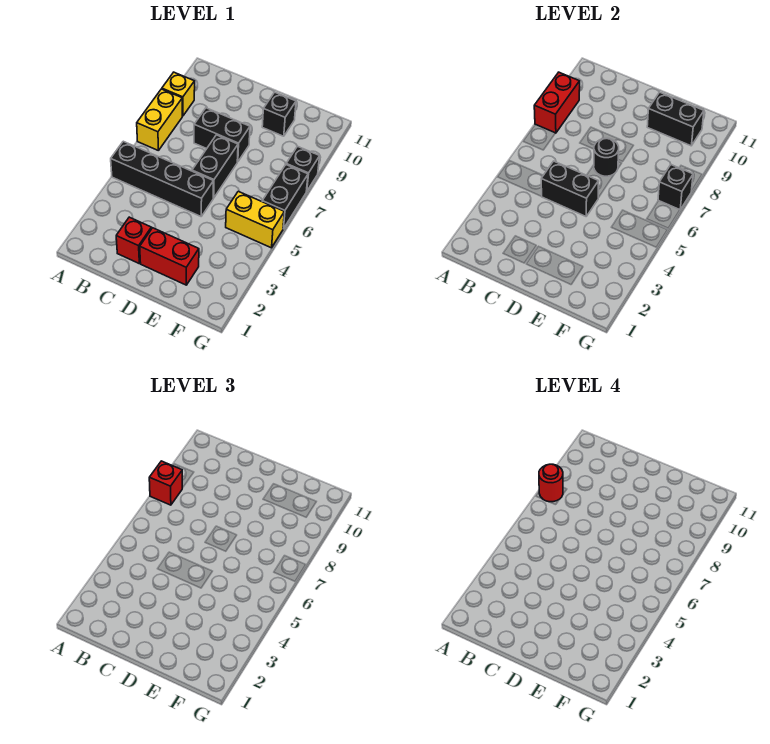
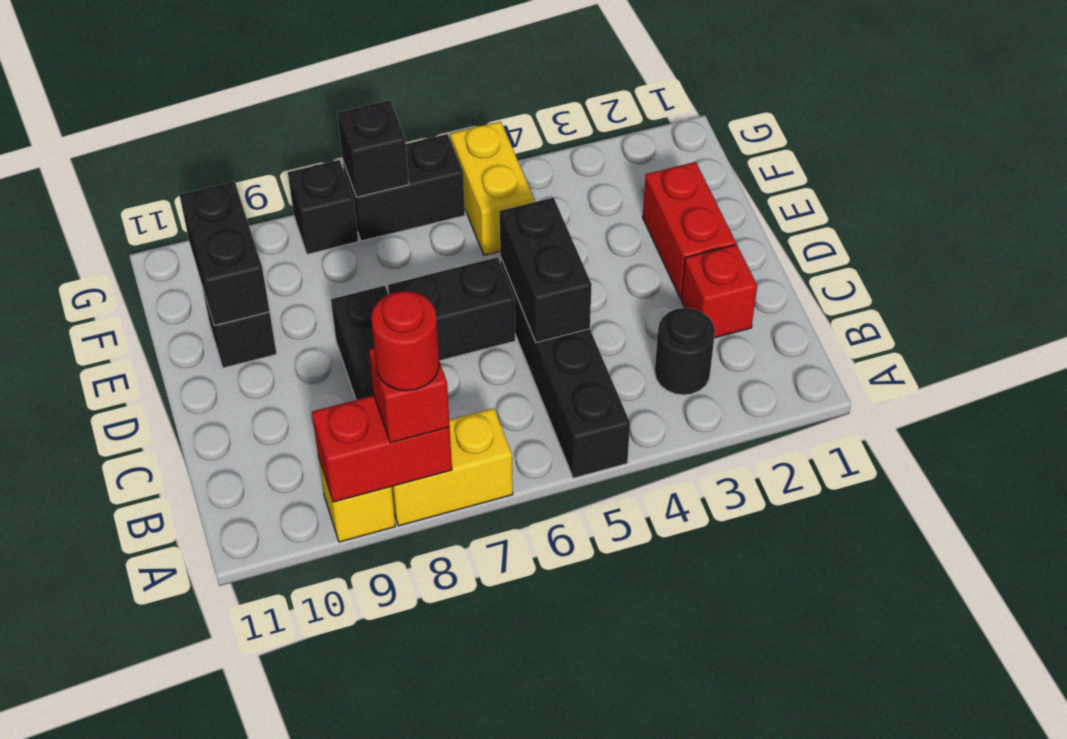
black 1x1 round brick [594,138,619,176] -> black 1x1 round brick moved to [655,308,715,395]

